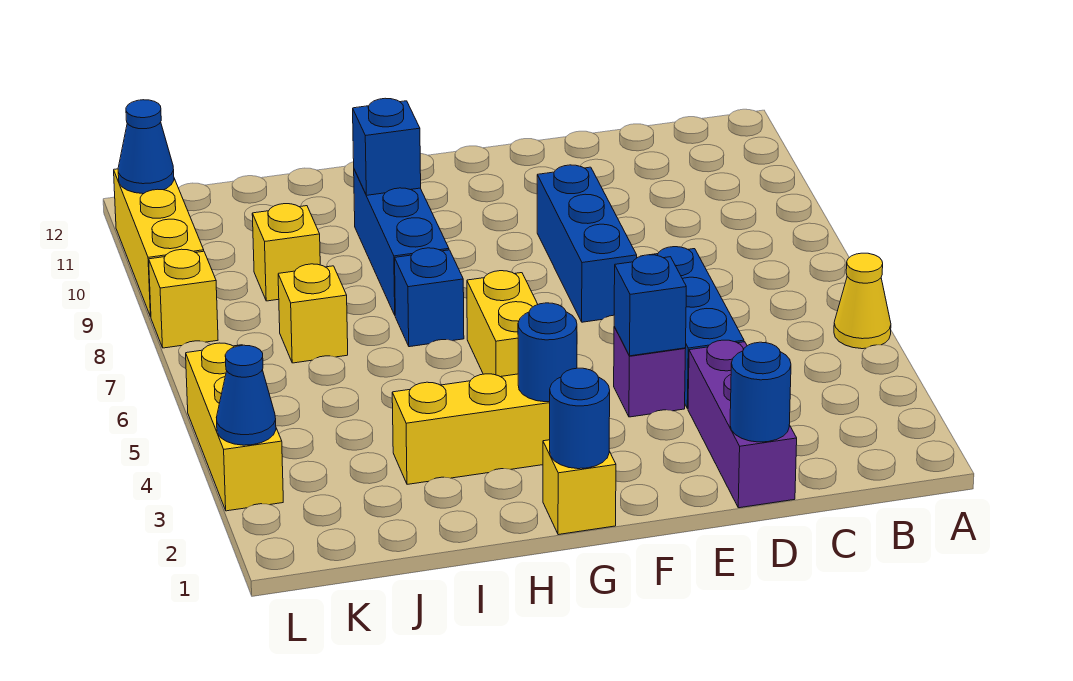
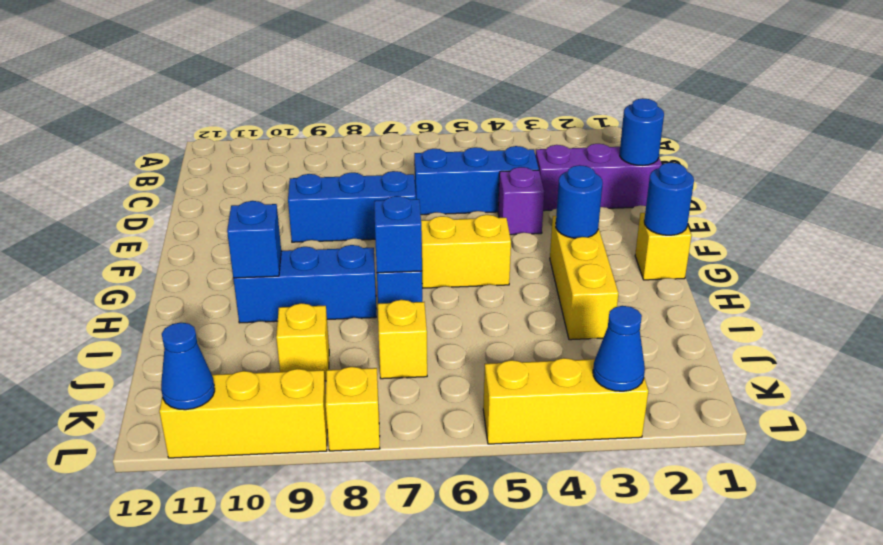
yellow 1x1 cone [834,253,891,349] -> none
blue 1x1 brick [614,255,686,356] -> blue 1x1 brick moved to [374,196,422,273]

